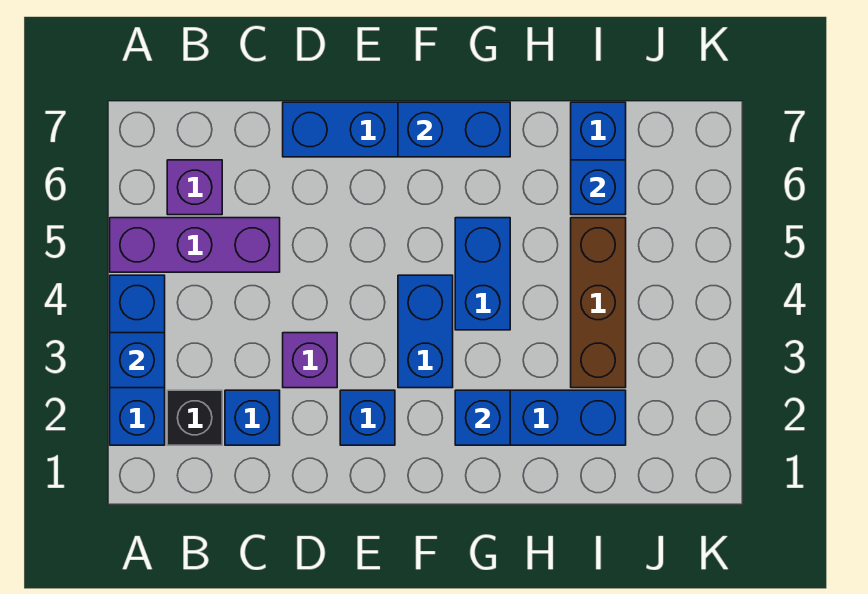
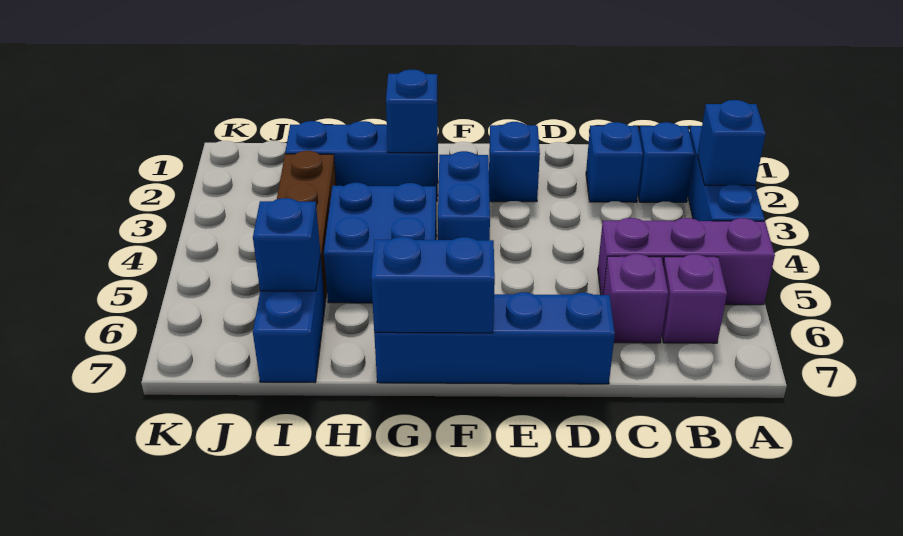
black 1x1 brick [167,390,222,445] -> blue 1x1 brick [638,122,694,202]
purple 1x1 brick [283,333,337,388] -> purple 1x1 brick moved to [603,254,668,343]
blue 1x2 brick [455,218,510,330] -> blue 2x2 brick [324,183,437,303]

